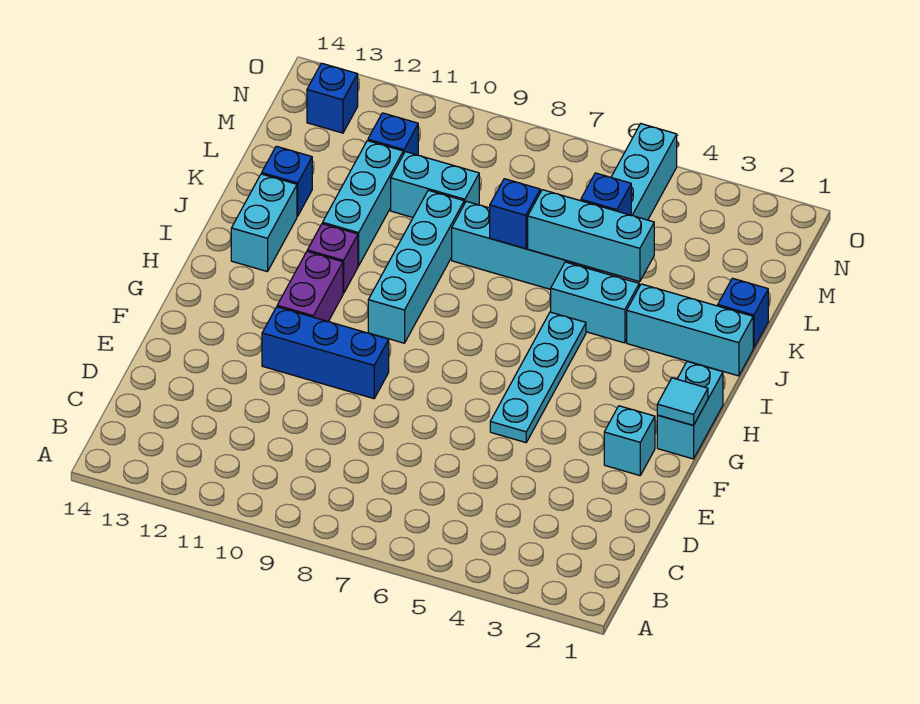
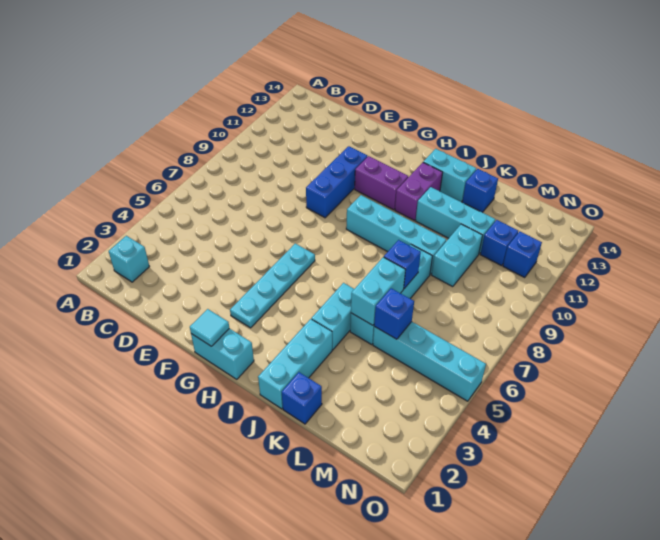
cyan 1x1 brick [604,406,655,476] -> cyan 1x1 brick moved to [109,236,149,282]
cyan 1x4 plate [490,312,586,443] -> cyan 1x4 plate turned to [230,244,315,328]
purple 1x1 brick [307,224,358,294] -> purple 1x2 brick [395,163,443,221]
cyan 1x3 brick [528,190,654,282] -> cyan 1x2 brick [351,257,405,325]
blue 1x1 brick [307,63,358,133] -> blue 1x1 brick moved to [503,231,542,277]

